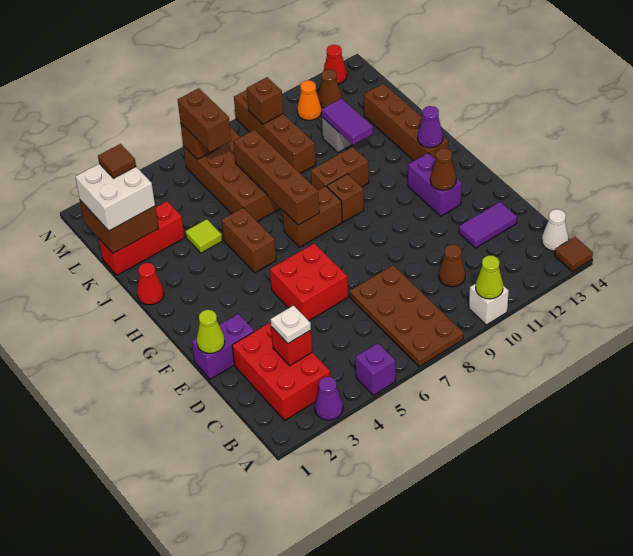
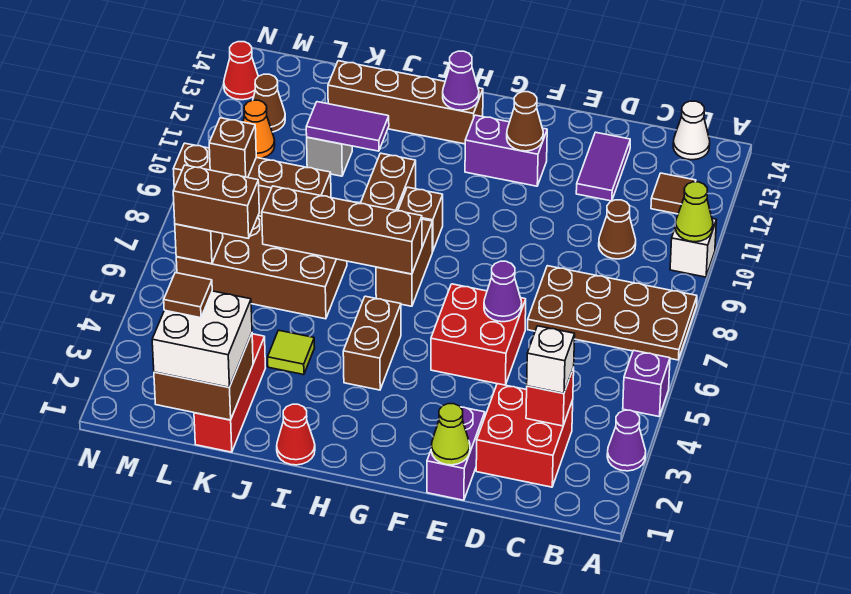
brown 1x1 tile [555,237,593,271] -> brown 1x1 tile moved to [651,173,696,214]
red 2x3 brick [232,322,330,420] -> red 2x2 brick [476,384,573,487]
white 1x1 plate [271,305,311,343] -> white 1x1 brick [527,326,575,393]
none -> purple 1x1 cone [484,261,522,322]
brown 1x2 brick [222,208,276,273] -> brown 1x2 brick turned to [343,296,401,390]

